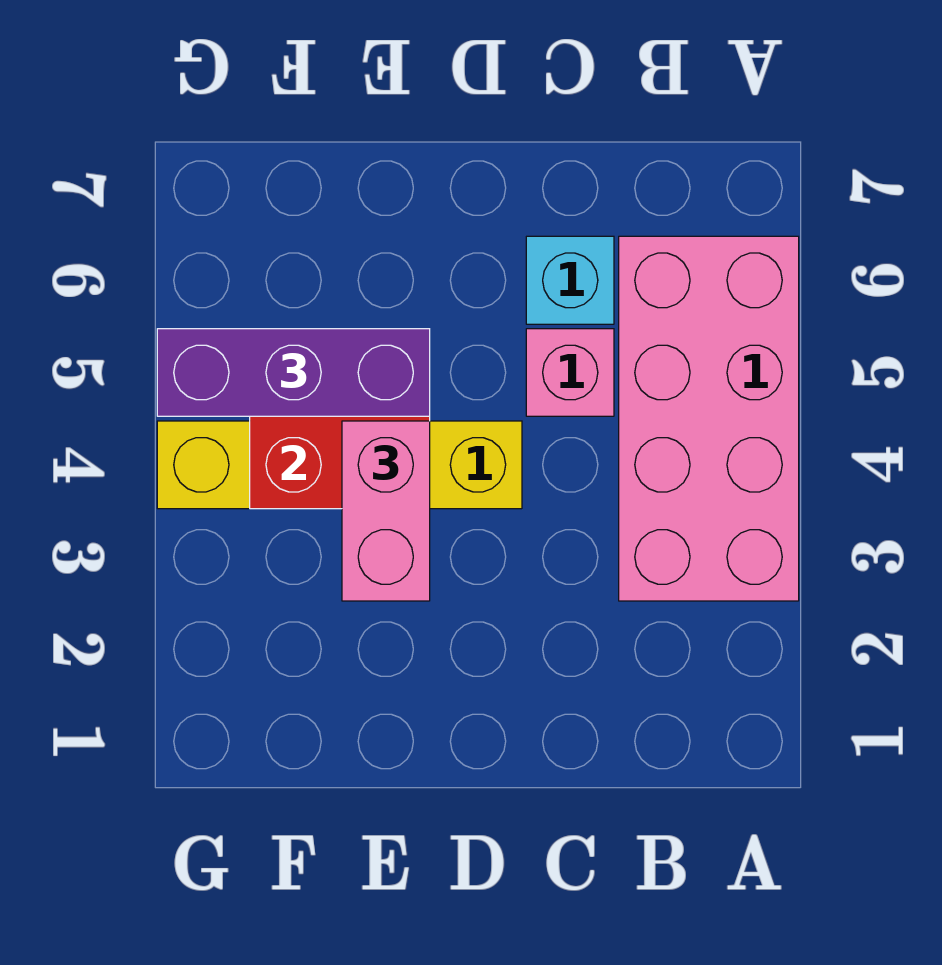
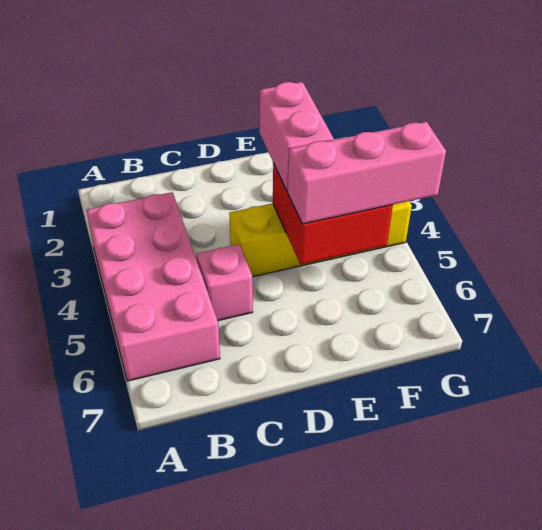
cyan 1x1 brick [526,236,614,324] -> none
purple 1x3 brick [157,329,430,416] -> pink 1x3 brick [288,122,446,224]

